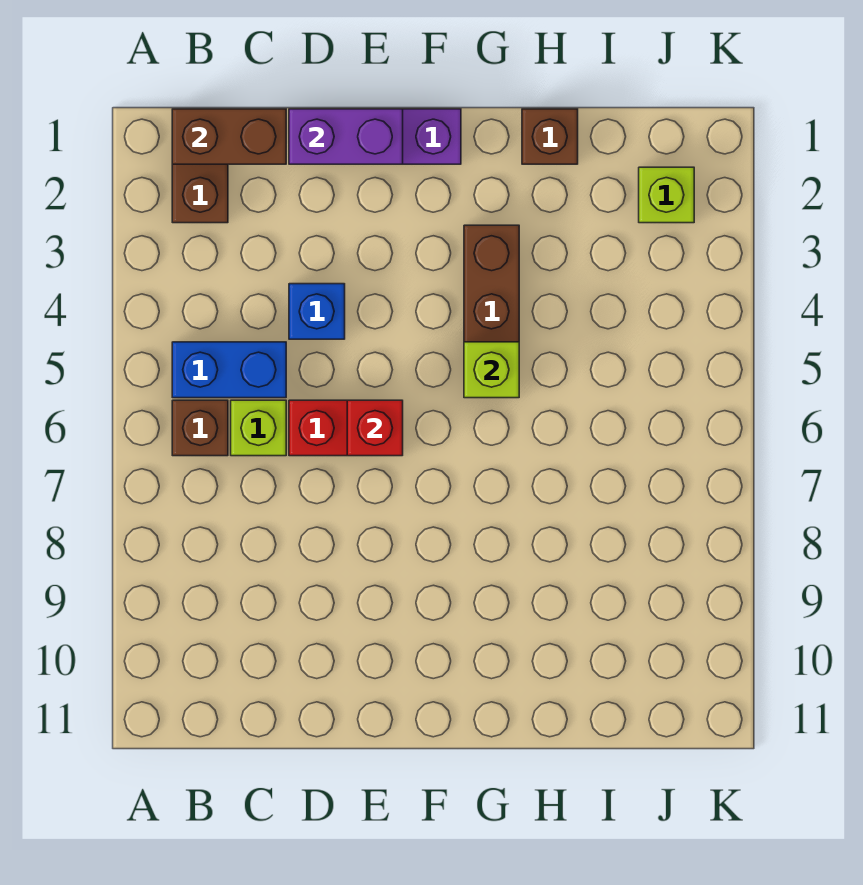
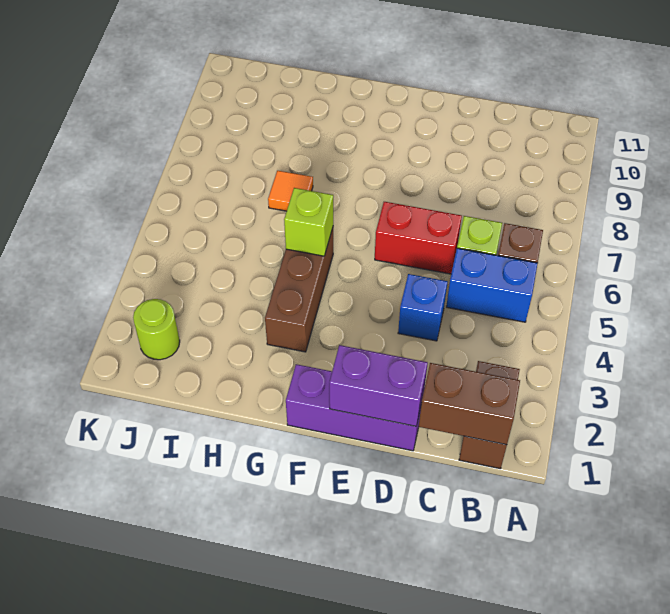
red 1x1 brick [347,400,403,456] -> none
brown 1x1 brick [522,109,578,164] -> none
none -> orange 1x1 tile [268,171,313,211]
lime 1x1 brick [639,167,694,223] -> lime 1x1 round brick [133,299,180,360]

